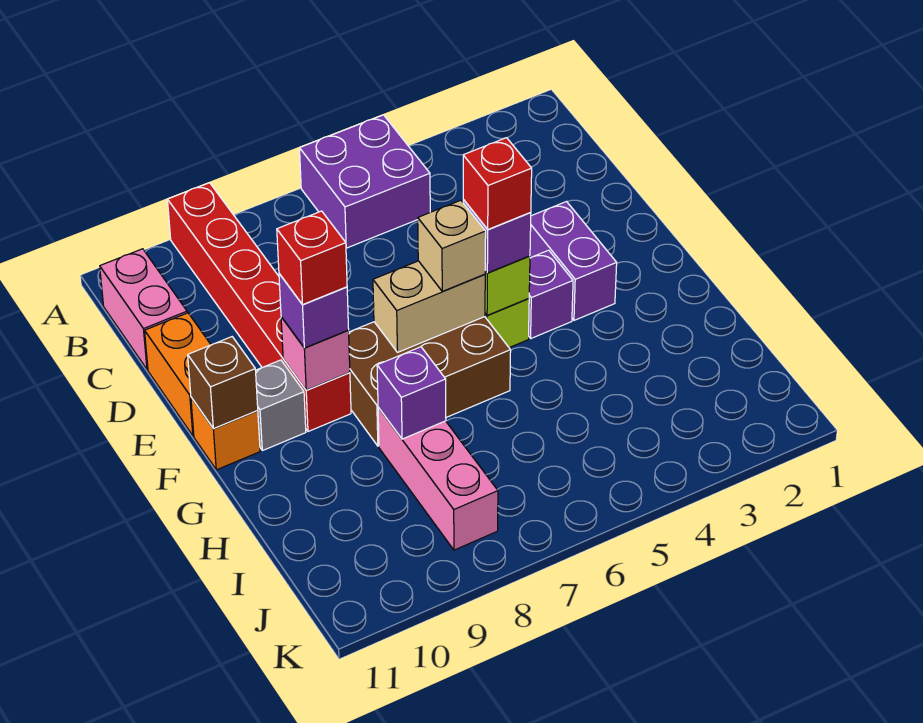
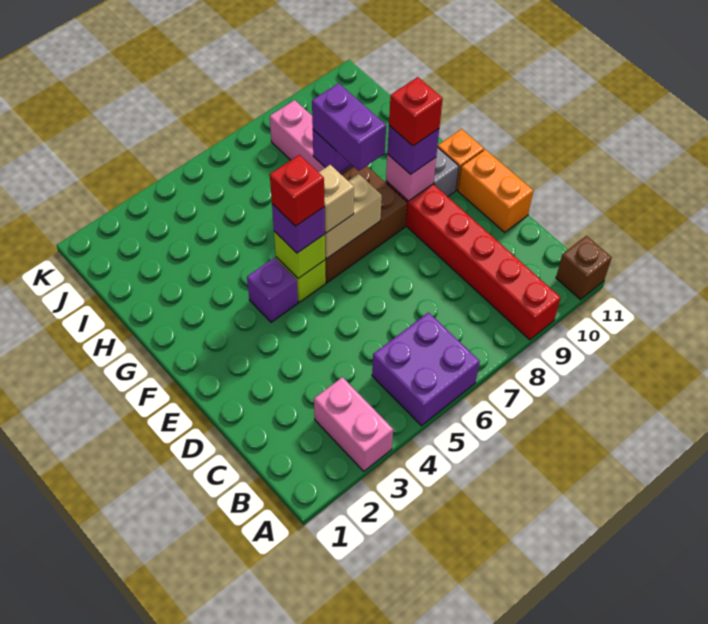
pink 1x2 brick [100,249,187,370] -> pink 1x2 brick moved to [314,377,393,471]
purple 1x2 brick [530,202,617,320] -> purple 1x2 brick moved to [312,83,386,171]
brown 1x1 brick [188,337,258,429] -> brown 1x1 brick moved to [556,236,612,300]

